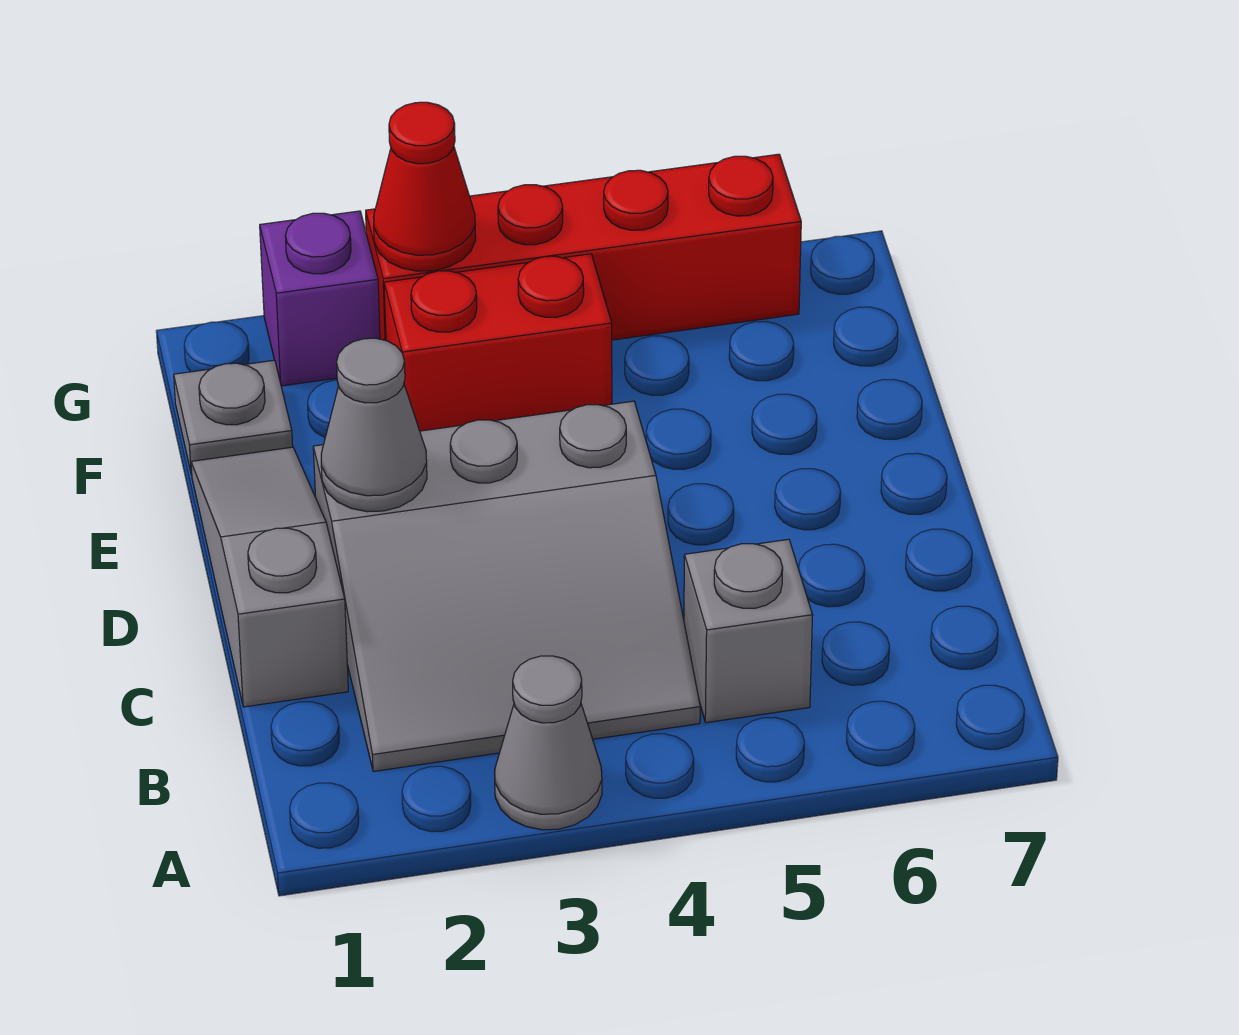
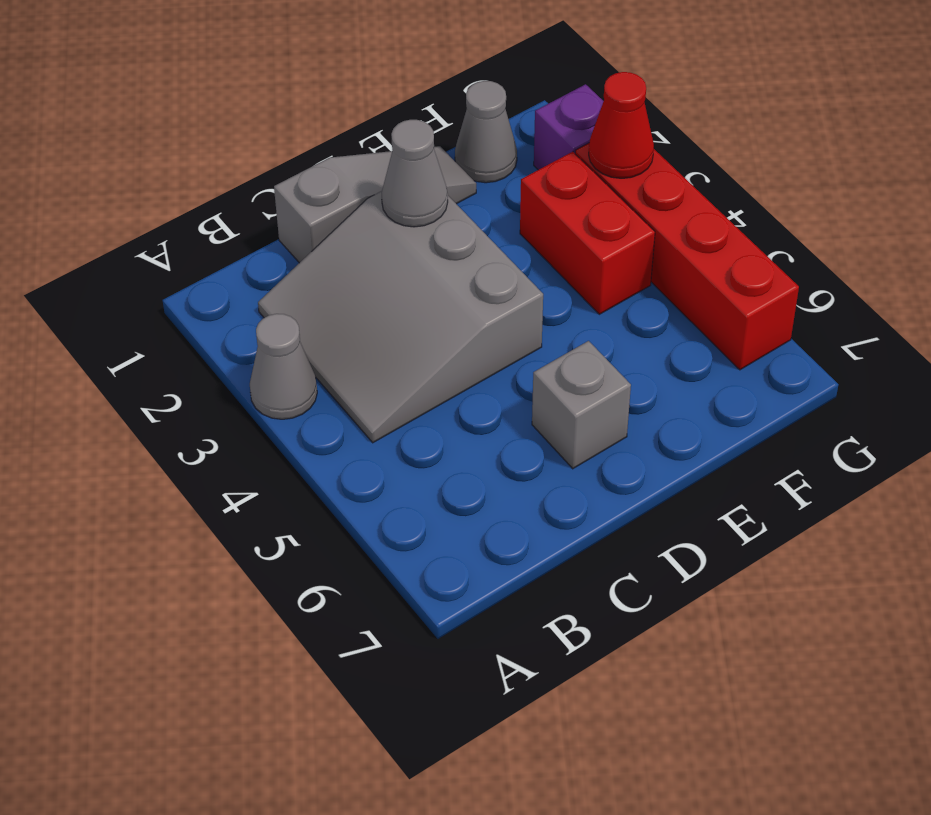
grey 1x1 brick [684,539,813,723] -> grey 1x1 brick moved to [532,341,631,469]
grey 1x1 plate [174,360,293,474] -> grey 1x1 cone [455,81,517,183]

